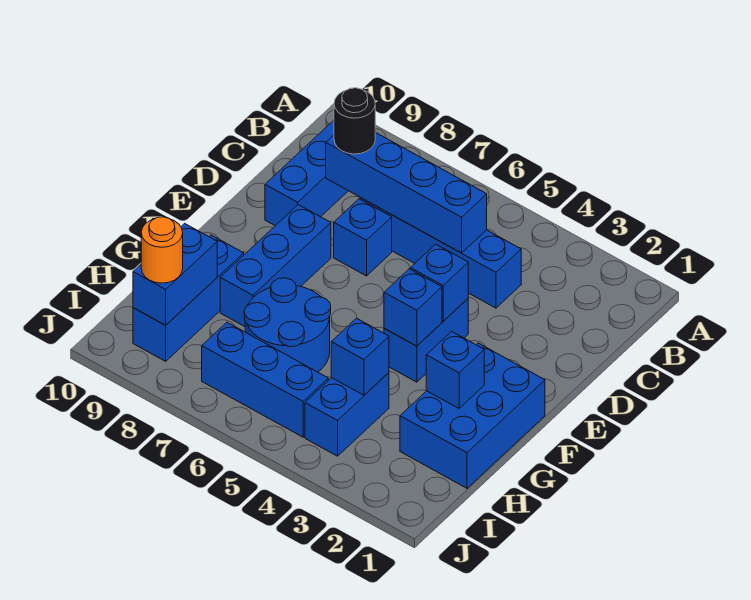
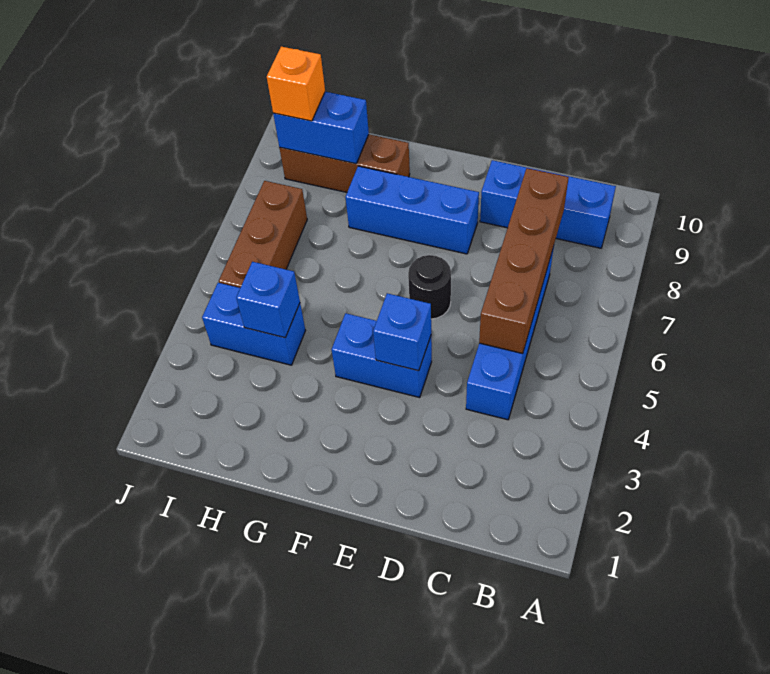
blue 1x4 brick [326,132,487,253] -> brown 1x4 brick [479,168,569,353]
black 1x1 round brick [334,88,375,154] -> black 1x1 round brick moved to [408,255,451,319]
blue 1x1 brick [334,199,392,276] -> none
blue 2x3 brick [400,343,545,488] -> none
blue 1x1 brick [384,269,442,346] -> none
blue 1x1 brick [426,331,484,408] -> none
blue 2x2 round brick [244,278,331,372] -> none
blue 1x3 brick [133,235,244,361] -> brown 1x3 brick [280,135,410,192]
blue 1x3 brick [202,322,328,437] -> brown 1x3 brick [219,181,307,288]
orange 1x1 round brick [141,217,183,283] -> orange 1x1 brick [267,47,325,121]

